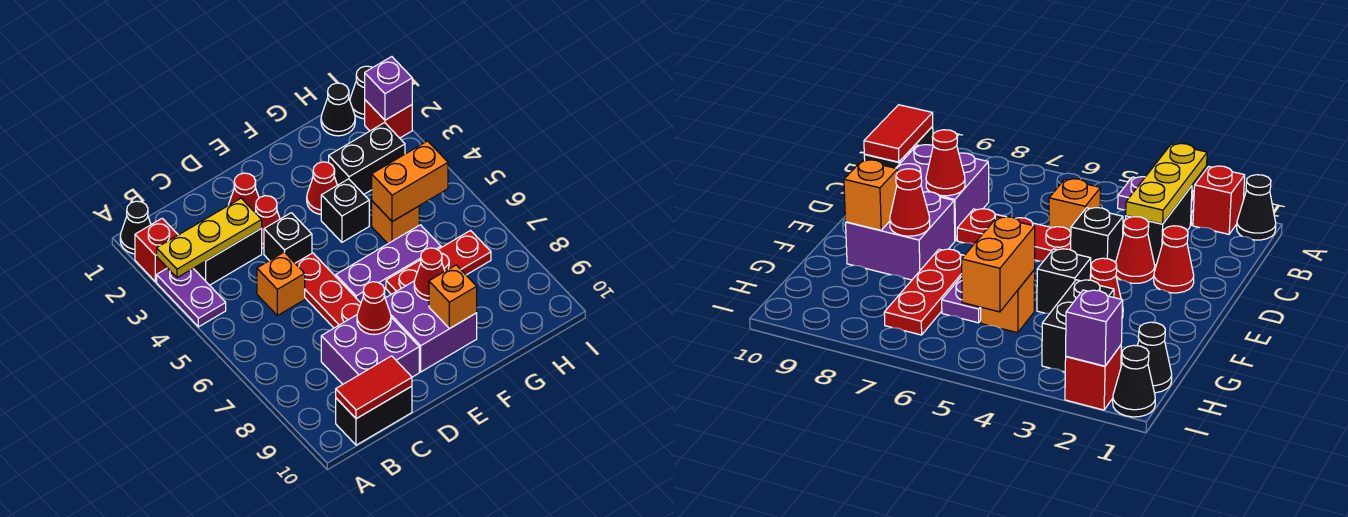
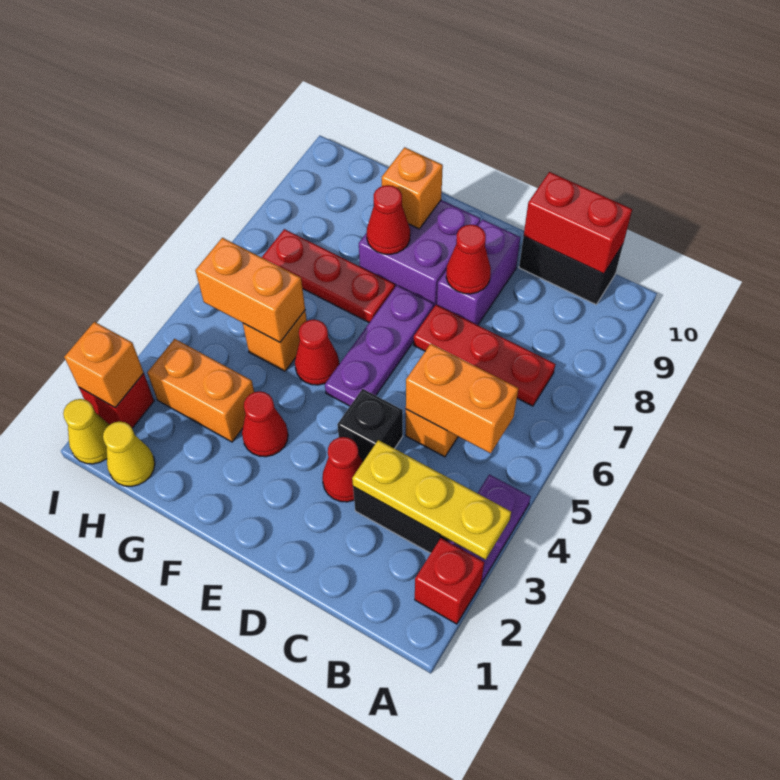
black 1x1 cone [120,201,151,254] -> none
none -> orange 1x2 brick [406,344,518,453]
red 1x2 tile [336,356,412,419] -> red 1x2 brick [524,172,632,274]
purple 2x2 brick [321,315,419,384] -> purple 1x2 brick [437,219,520,325]
red 1x1 cone [229,173,259,212] -> red 1x1 cone moved to [295,320,339,385]
red 1x3 plate [295,253,361,328] -> red 1x3 plate turned to [414,305,555,406]
purple 1x3 plate [336,225,441,302] -> purple 1x3 plate turned to [325,285,434,406]
black 1x1 brick [321,179,369,242] -> none
black 1x2 brick [329,123,405,194] -> orange 1x2 brick [147,339,254,442]
black 1x1 cone [321,83,355,136] -> yellow 1x1 cone [103,422,155,486]
black 1x1 cone [350,66,372,119] -> yellow 1x1 cone [63,399,109,464]
purple 1x1 brick [365,57,412,120] -> orange 1x1 brick [64,322,144,408]

